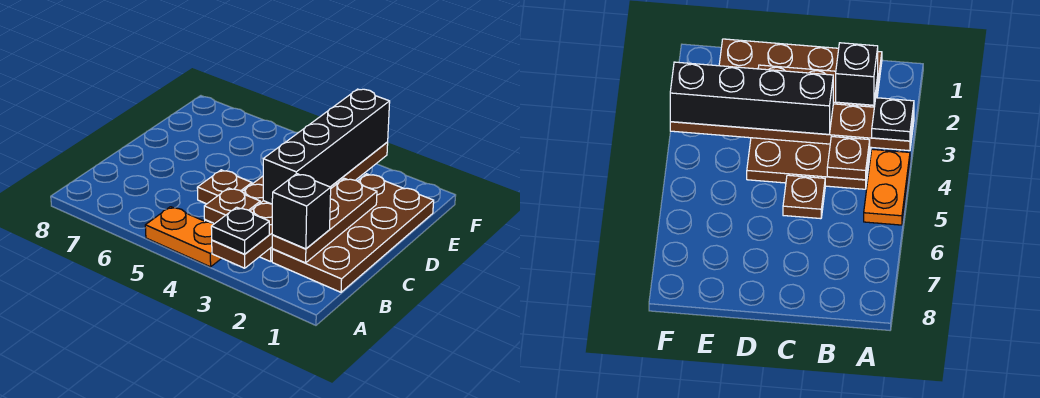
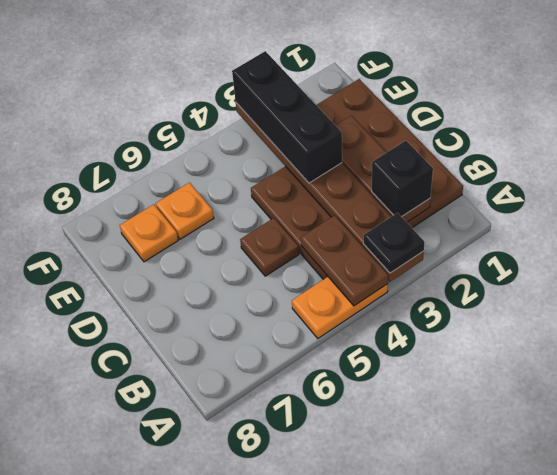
brown 1x1 plate [204,188,260,224] -> brown 1x2 plate [301,215,388,306]
black 1x4 brick [263,89,390,204] -> black 1x3 brick [232,51,342,183]
none -> orange 1x1 plate [156,183,214,239]
none -> orange 1x1 plate [120,204,178,262]

